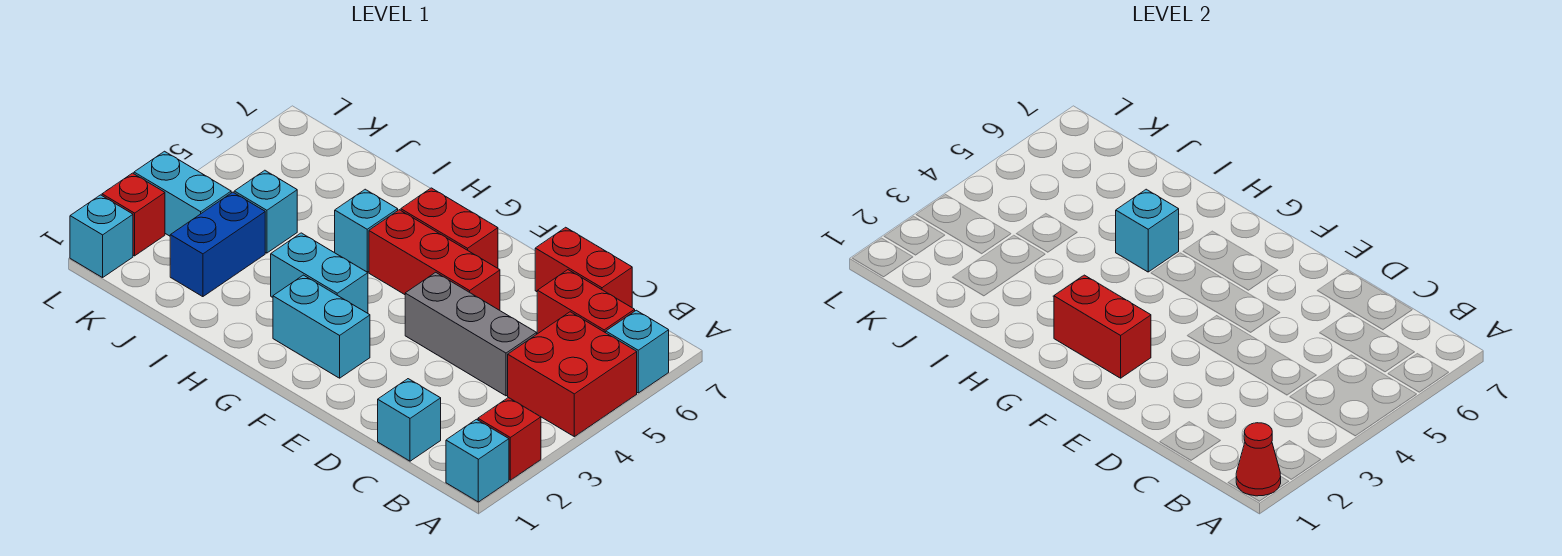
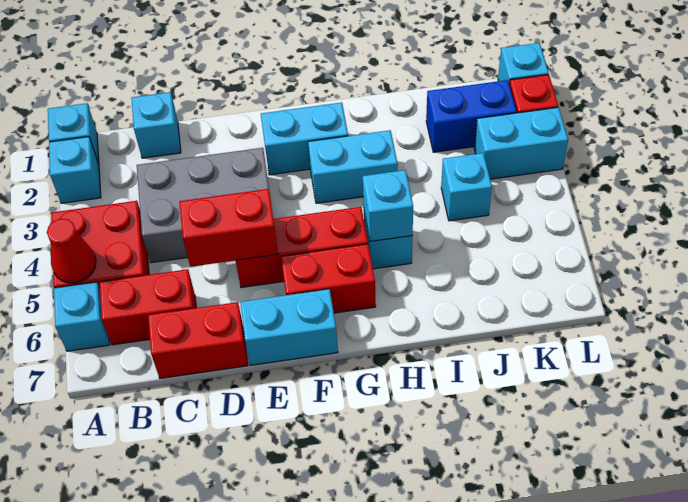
red 1x1 cone [1236,423,1281,496] -> red 1x1 cone moved to [47,219,96,283]
red 1x1 brick [478,398,541,480] -> cyan 1x1 brick [49,137,101,203]
grey 1x3 brick [405,272,537,396] -> grey 2x3 brick [137,148,269,263]
none -> cyan 1x2 brick [240,289,338,365]
red 1x2 brick [1054,275,1151,378] -> red 1x2 brick moved to [179,189,278,267]
blue 1x2 brick [170,192,265,297] -> blue 1x2 brick turned to [426,80,517,152]

